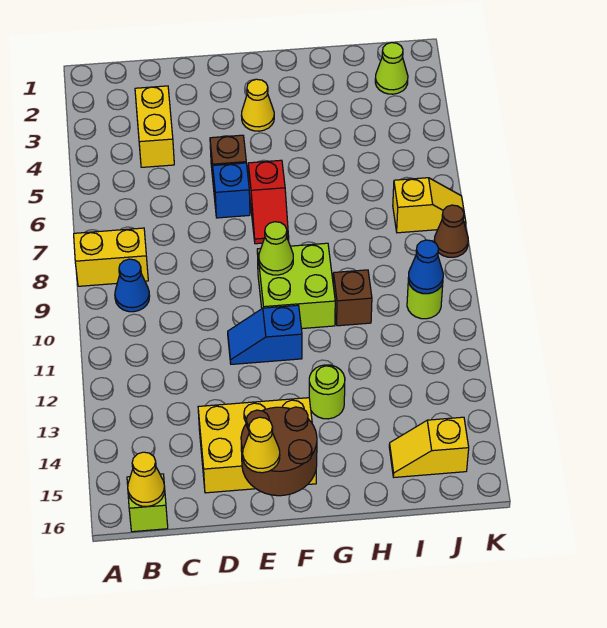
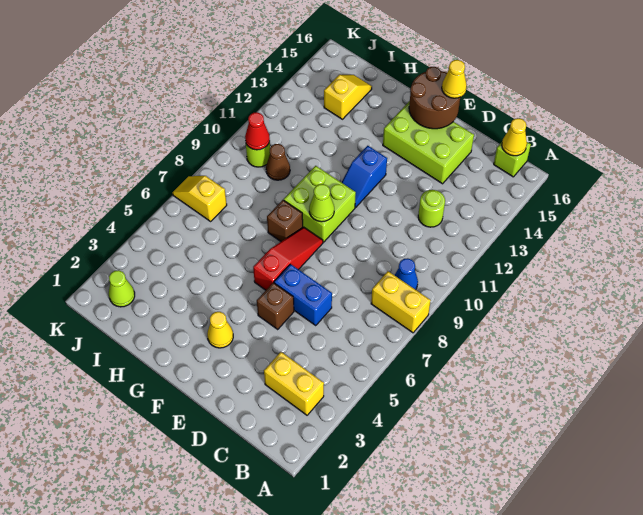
yellow 1x2 brick [135,86,174,167] -> yellow 1x2 brick turned to [264,352,324,415]
yellow 2x3 brick [198,398,316,493] -> lime 2x3 brick [383,101,474,184]
blue 1x1 brick [213,163,250,218] -> blue 1x2 brick [274,264,332,325]
blue 1x2 slope [228,305,302,364] -> blue 1x2 slope turned to [342,146,387,207]
red 1x2 slope [248,160,289,244] -> red 1x3 slope [253,227,323,290]
lime 1x1 round brick [309,365,345,419] -> lime 1x1 round brick moved to [418,190,445,227]
brown 1x1 brick [333,270,372,326] -> brown 1x1 brick moved to [267,200,303,241]
yellow 1x2 slope [389,417,469,477] -> yellow 1x2 slope turned to [324,75,372,119]
blue 1x1 cone [408,240,443,294] -> red 1x1 cone [245,112,270,150]
brown 1x1 cone [434,205,468,257] -> brown 1x1 cone moved to [266,144,290,180]

